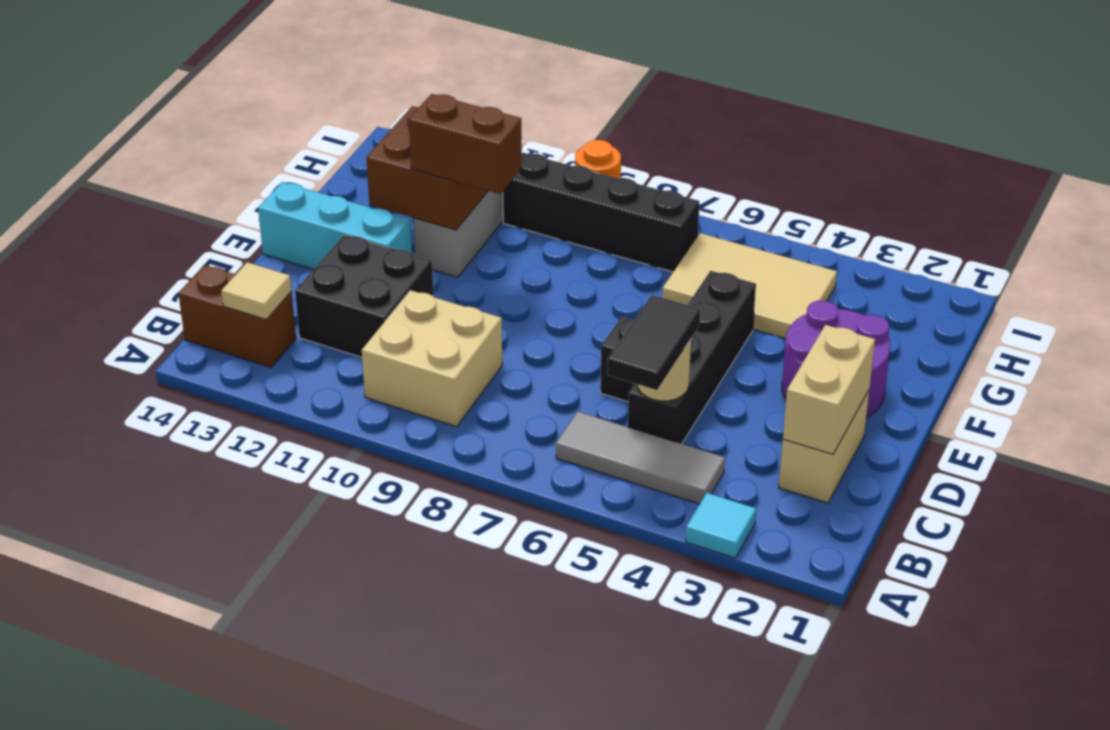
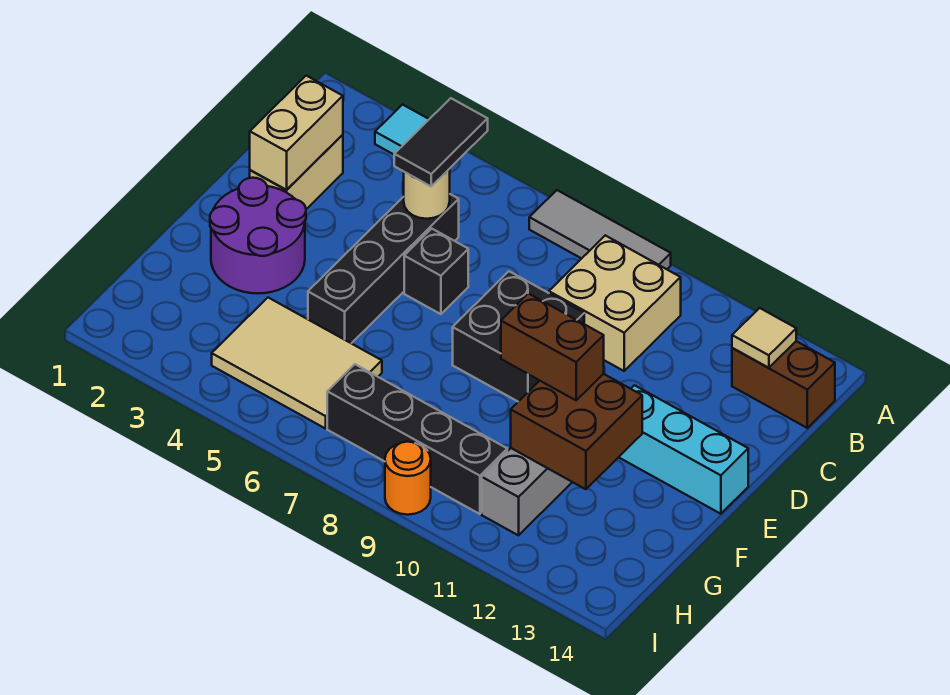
grey 1x3 tile [556,412,725,504] -> grey 1x3 tile moved to [529,190,671,269]
black 2x2 brick [295,235,434,357] -> black 2x2 brick moved to [453,271,584,402]

